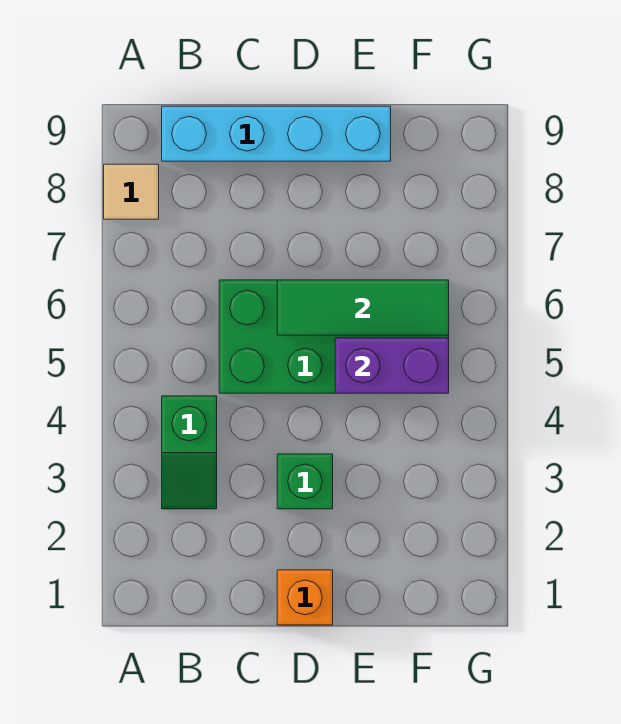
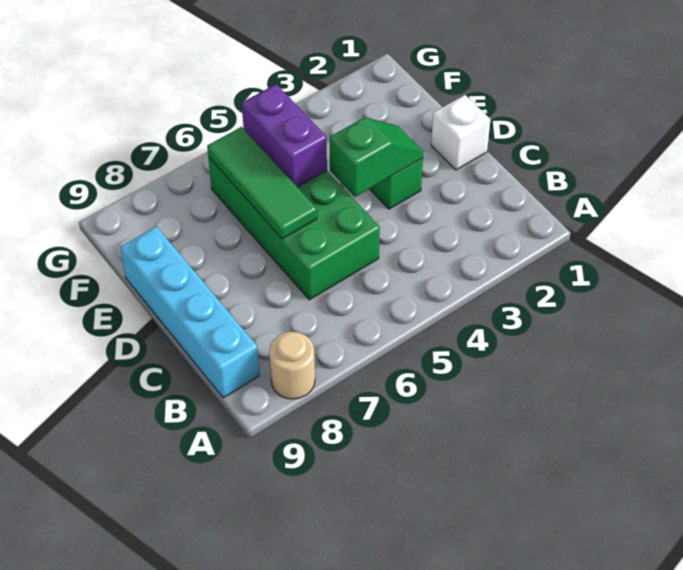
tan 1x1 tile [104,164,159,219] -> tan 1x1 round brick [269,332,315,399]
green 1x2 slope [162,396,217,509] -> green 1x2 slope moved to [330,117,423,197]
orange 1x1 brick [277,570,333,625] -> white 1x1 brick [431,95,491,170]

